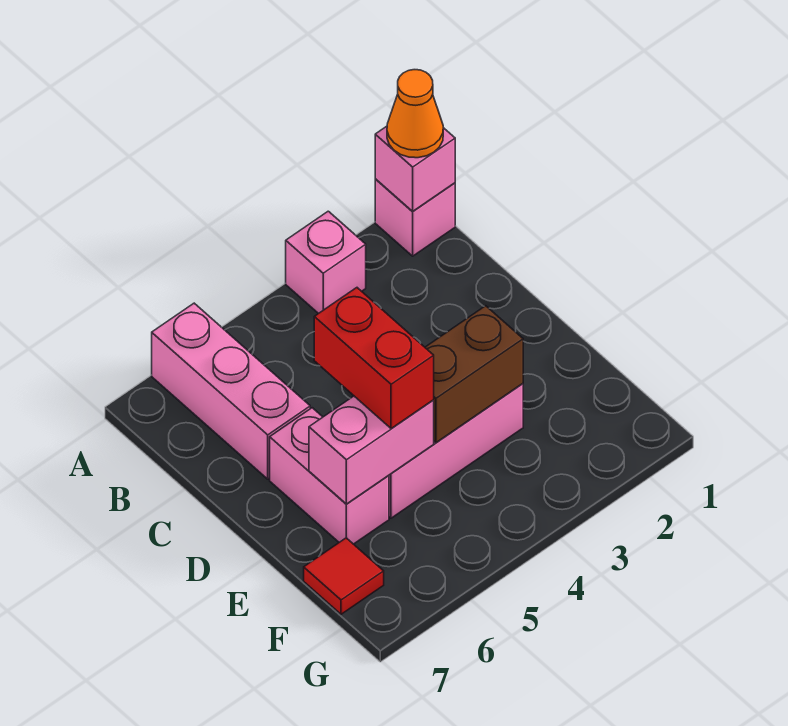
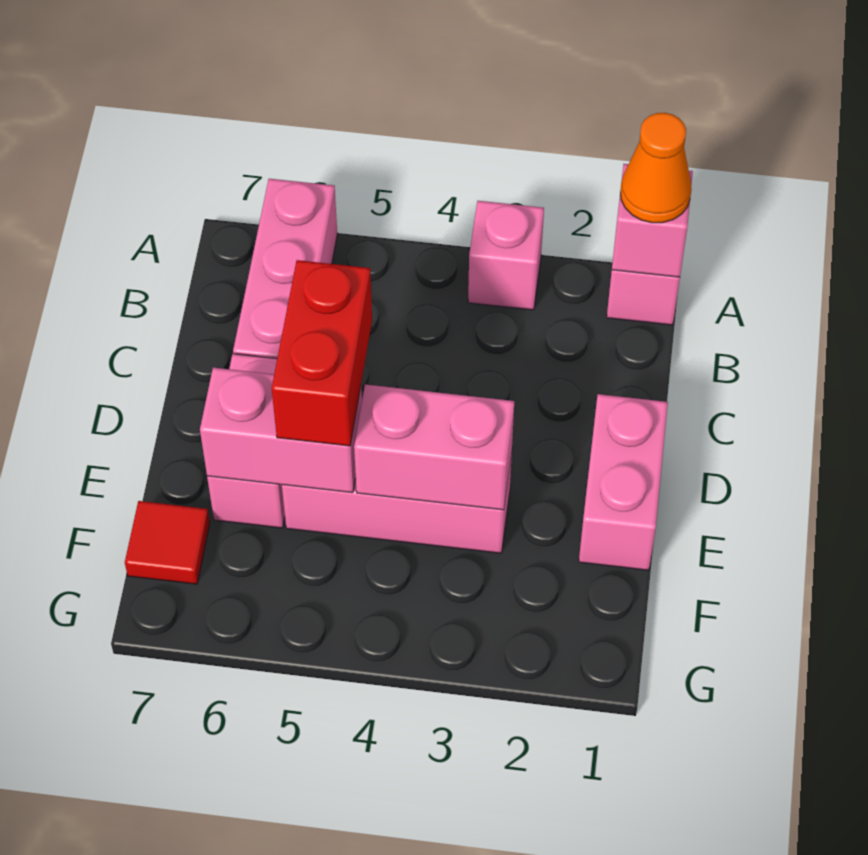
none -> pink 1x2 brick [579,394,668,570]
brown 1x2 brick [425,306,523,443] -> pink 1x2 brick [354,384,514,510]

